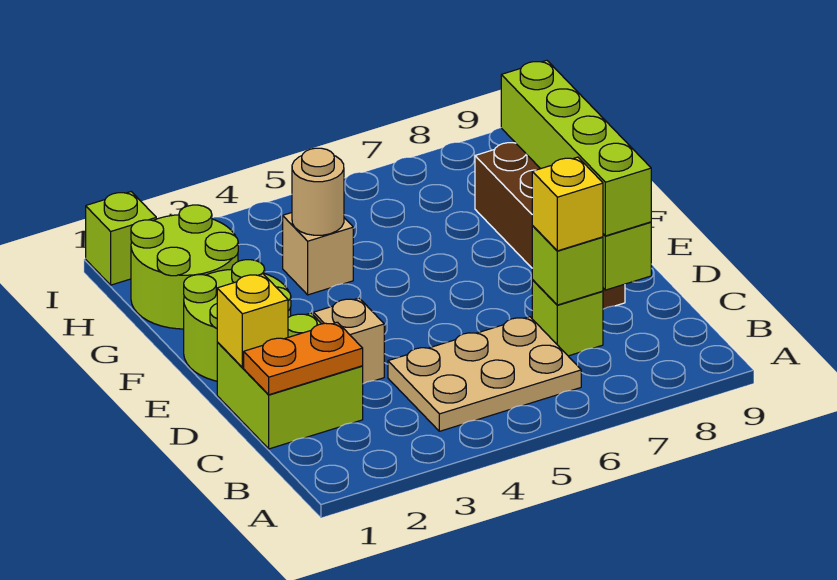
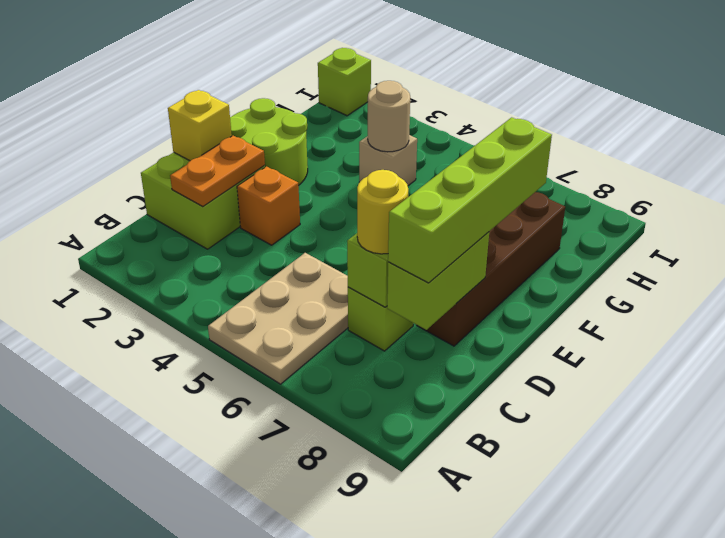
tan 2x3 plate [388,317,581,431] -> tan 2x3 plate turned to [208,253,348,384]
orange 1x2 plate [244,322,363,395] -> orange 1x2 plate turned to [170,136,265,207]
yellow 1x1 brick [532,157,603,251] -> yellow 1x1 round brick [357,170,408,254]
tan 1x1 brick [313,298,384,384] -> orange 1x1 brick [237,166,300,245]
lime 2x2 round brick [131,205,238,329] -> none

